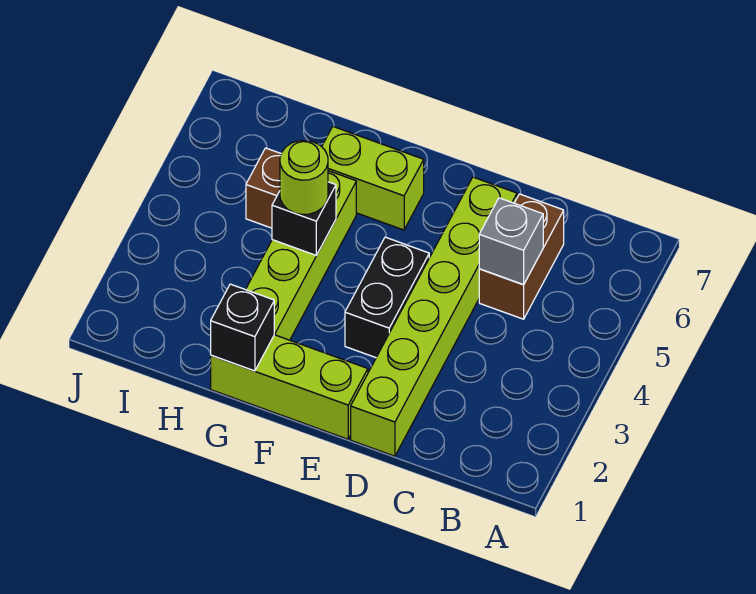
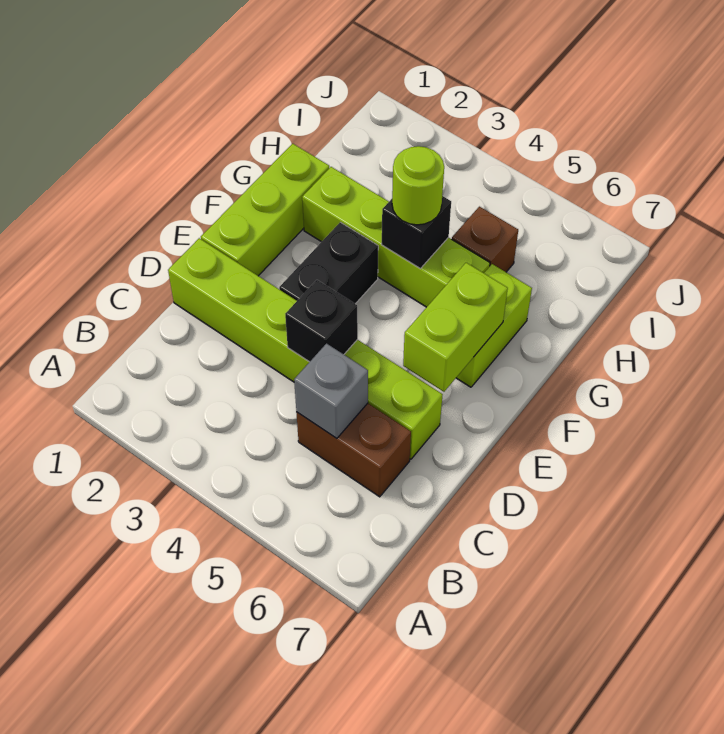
black 1x2 brick [345,237,429,358] -> black 1x2 brick turned to [279,222,378,304]
none -> lime 1x2 brick [403,263,508,392]
black 1x1 brick [211,284,274,371] -> black 1x1 brick moved to [285,280,358,362]

